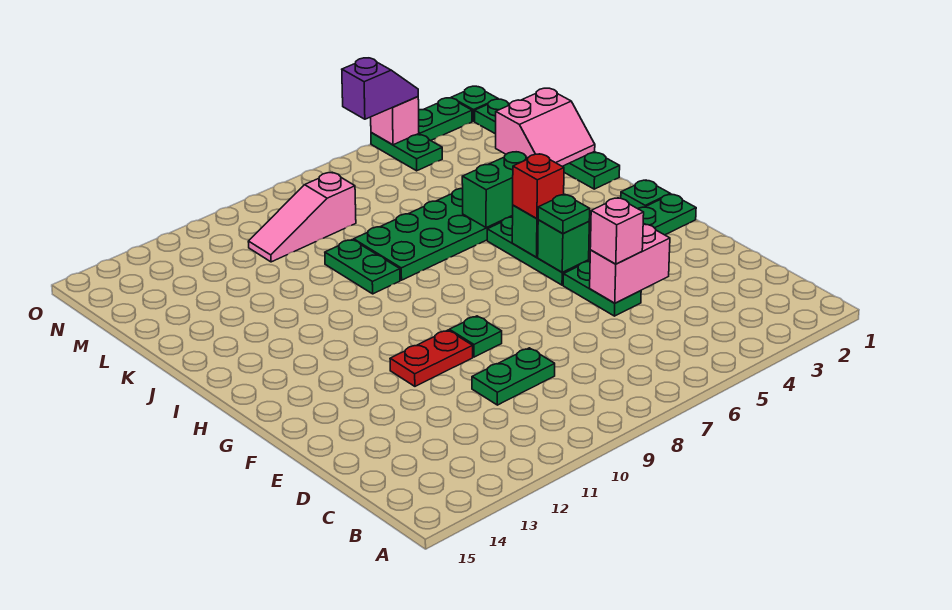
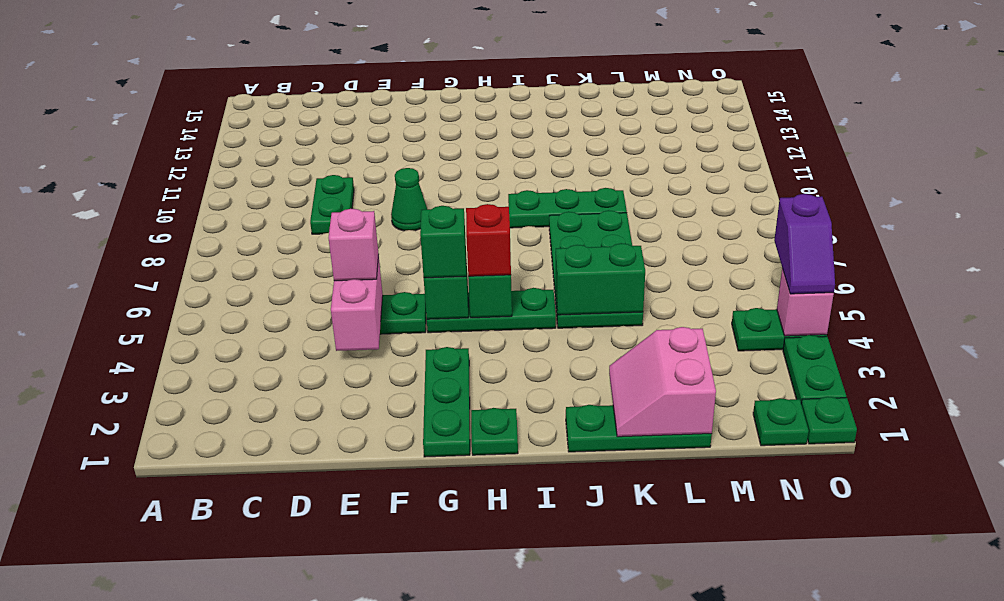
green 1x1 plate [449,316,502,357] -> green 1x1 cone [391,168,427,231]
red 1x2 plate [390,330,473,386] -> none
green 1x1 plate [538,194,590,234] -> green 1x1 brick [420,206,466,278]
green 1x2 brick [462,152,528,228] -> green 1x2 brick turned to [556,243,645,315]
green 1x2 plate [325,240,400,294] -> green 1x3 plate [508,188,627,228]
pink 1x3 slope [248,172,356,262] -> none

